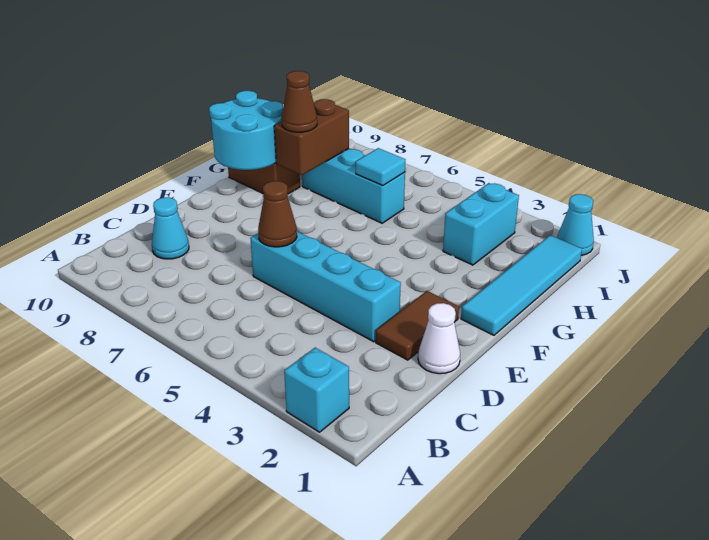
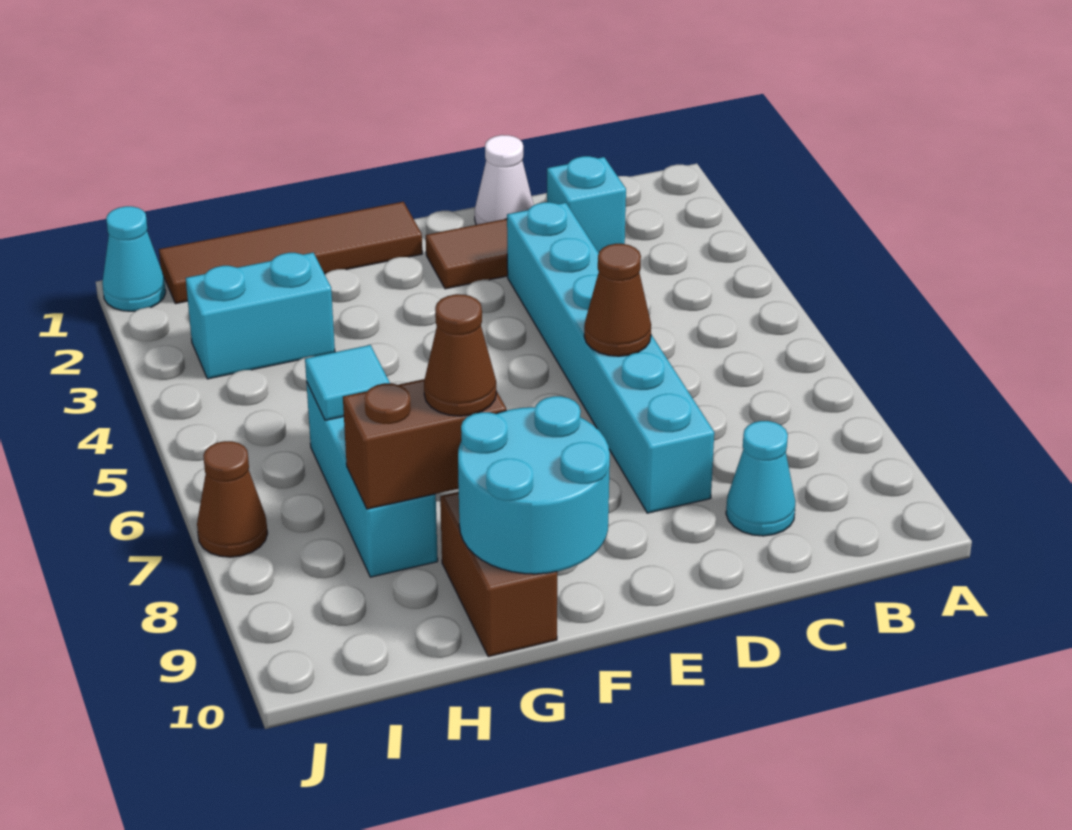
cyan 1x1 brick [284,348,349,432] -> cyan 1x1 brick moved to [547,156,626,253]
cyan 1x4 brick [250,231,401,342] -> cyan 1x6 brick [507,202,714,513]
cyan 1x4 tile [461,235,582,335] -> brown 1x4 tile [159,202,422,304]
none -> brown 1x1 cone [197,441,268,557]

